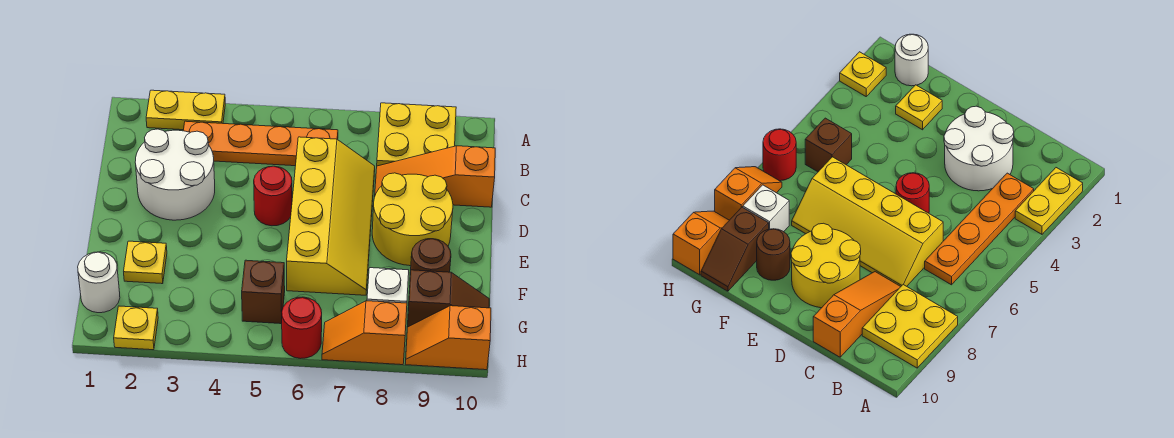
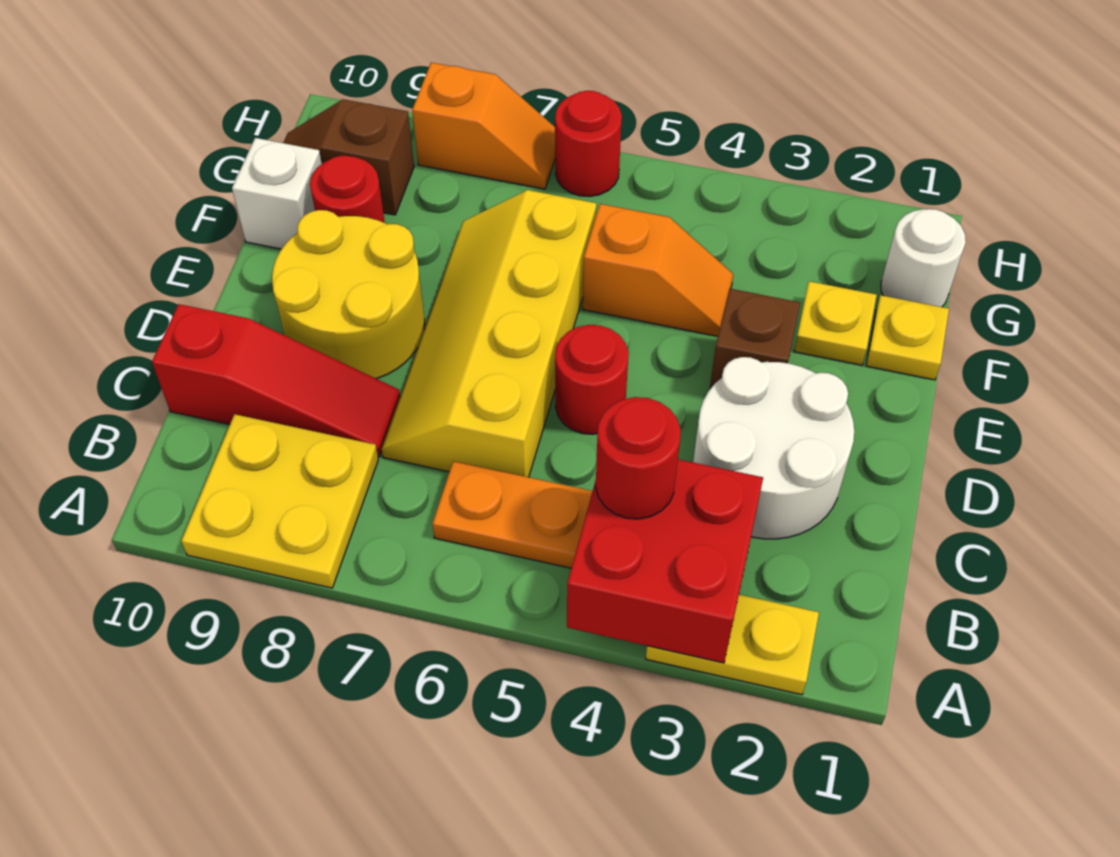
none -> red 2x2 brick [567,459,763,663]
none -> red 1x1 round brick [596,397,681,519]
orange 1x3 slope [375,146,495,207] -> red 1x3 slope [152,304,400,457]
brown 1x1 round brick [410,239,451,274] -> red 1x1 round brick [310,156,385,223]
brown 1x1 brick [242,260,285,324] -> brown 1x1 brick moved to [710,289,800,389]
white 1x1 brick [367,268,409,303] -> white 1x1 brick moved to [232,138,322,249]
yellow 1x1 plate [114,306,158,350] -> yellow 1x1 plate moved to [866,295,949,380]
orange 1x2 slope [405,306,491,370] -> orange 1x2 slope moved to [583,204,733,336]

